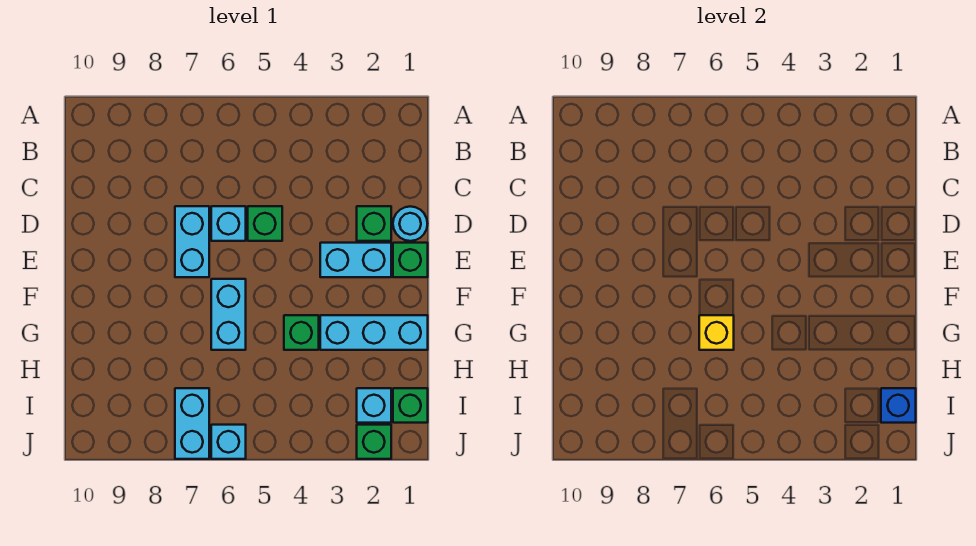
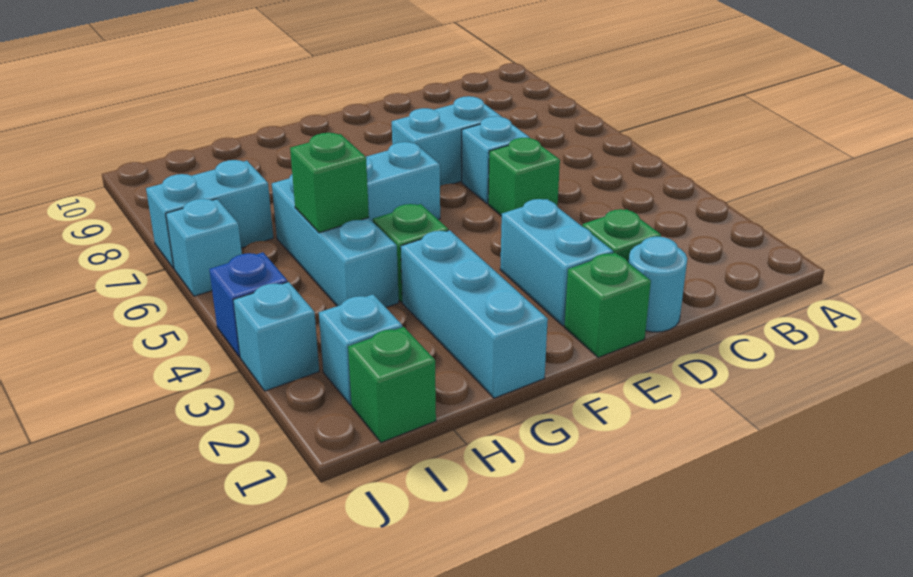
yellow 1x1 brick [699,315,734,350] -> none
none -> cyan 1x3 brick [272,175,399,307]
blue 1x1 brick [881,388,916,423] -> blue 1x1 brick moved to [209,252,288,357]
green 1x1 brick [357,425,391,459] -> green 1x1 brick moved to [290,133,369,233]
none -> cyan 1x1 brick [233,282,319,391]

